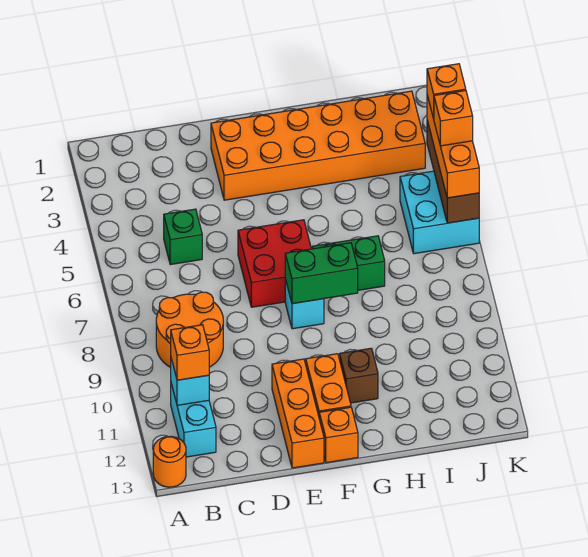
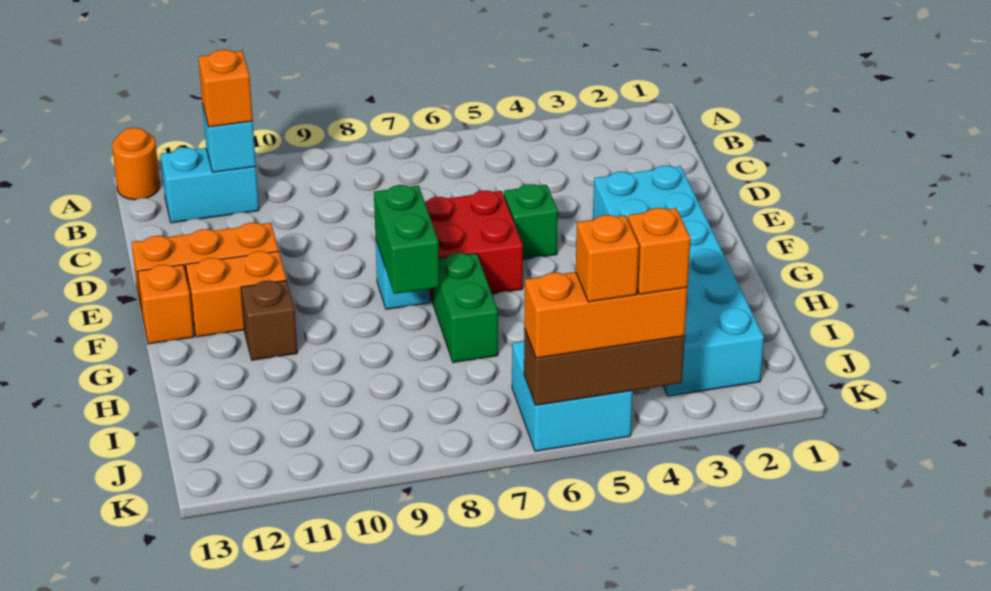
orange 2x2 round brick [156,292,223,367] -> none
green 1x1 brick [164,209,202,265] -> green 1x1 brick moved to [504,184,558,259]
orange 2x6 brick [211,91,425,200] -> cyan 2x6 brick [593,166,764,396]

